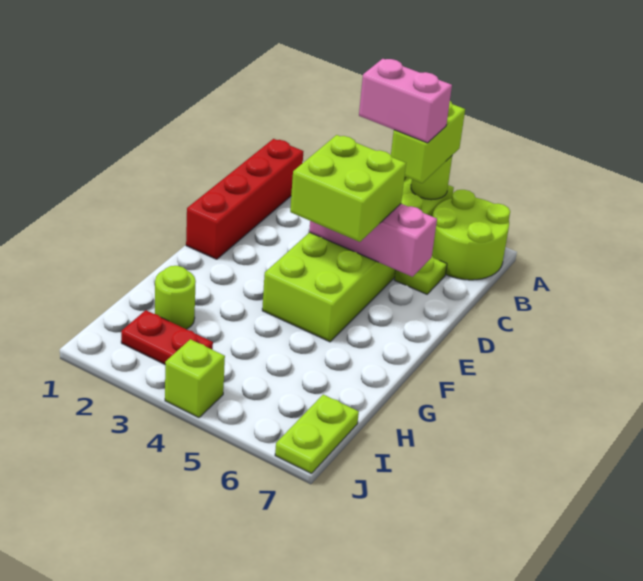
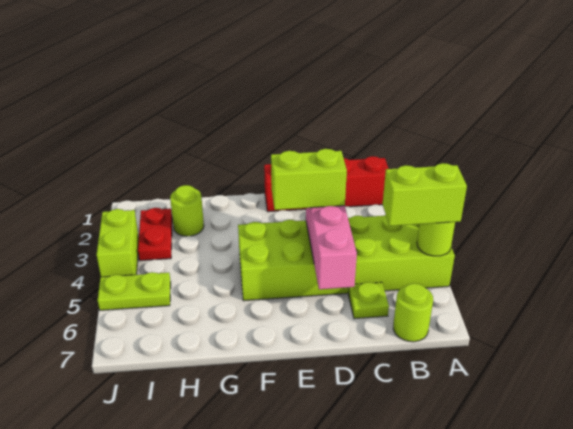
lime 2x2 round brick [432,190,510,280] -> lime 1x1 round brick [393,283,433,342]
pink 1x2 brick [359,59,452,143] -> none
lime 2x2 brick [290,135,406,242] -> lime 1x2 brick [271,149,347,210]
lime 1x2 plate [275,395,359,474] -> lime 1x2 plate moved to [98,272,171,310]
lime 1x1 brick [165,339,225,418] -> lime 1x2 brick [97,209,139,277]

